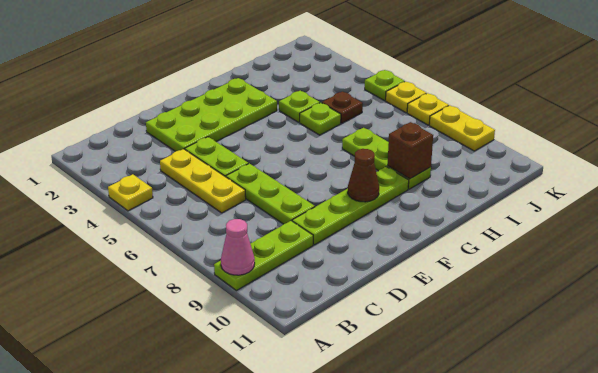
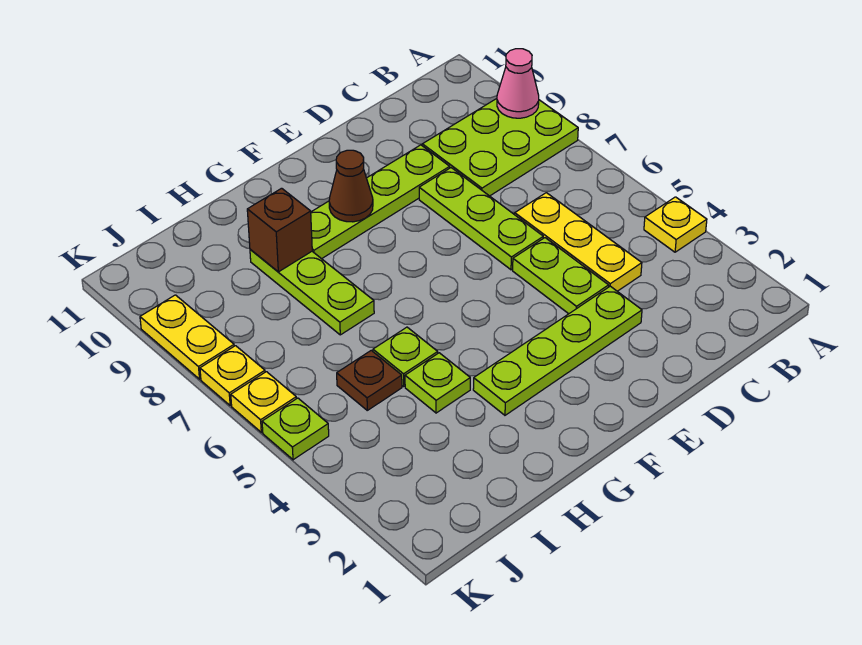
lime 1x3 plate [214,221,313,291] -> lime 2x3 plate [422,99,578,196]
lime 2x4 plate [146,78,277,151] -> lime 1x4 plate [473,286,642,415]

